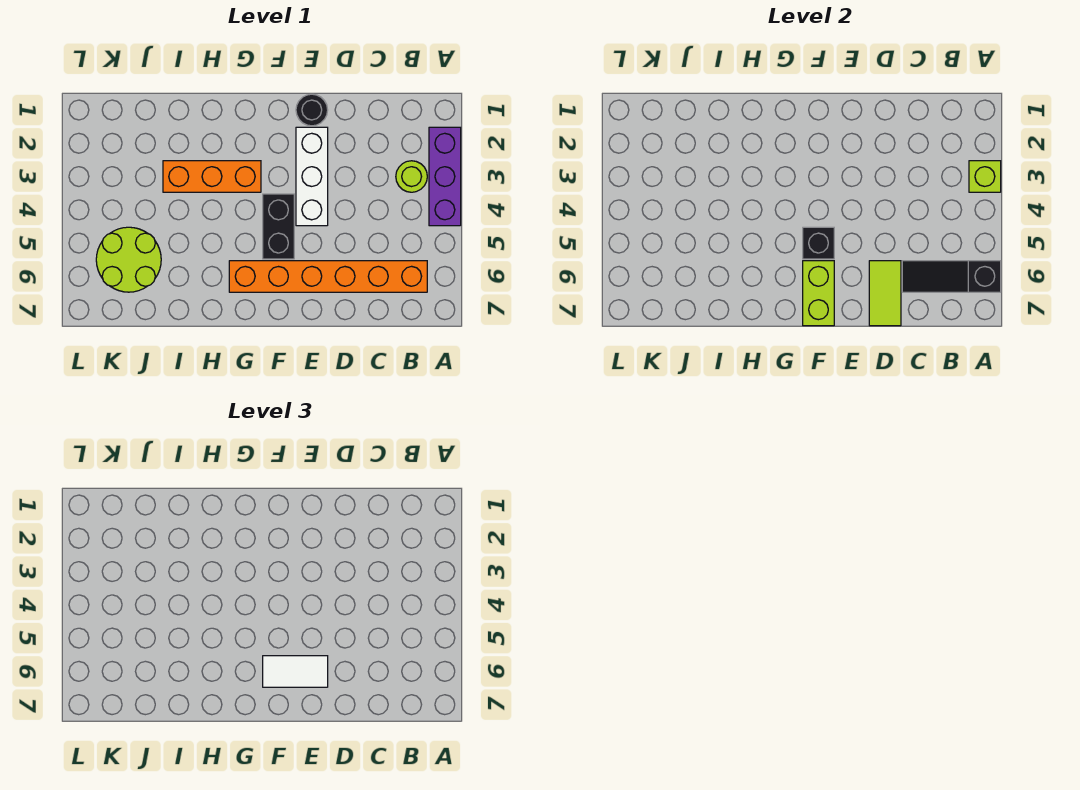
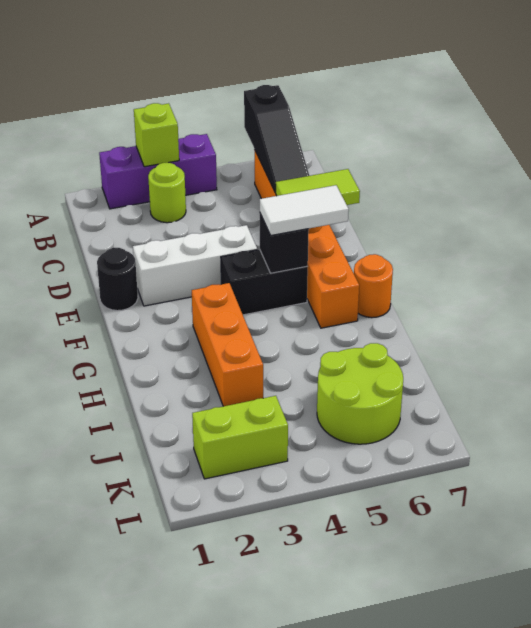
white 1x2 tile [263,656,328,687] -> white 1x2 tile turned to [260,185,349,236]
lime 1x2 brick [803,261,834,326] -> lime 1x2 brick moved to [192,396,288,479]
none -> orange 1x1 round brick [354,254,393,318]

